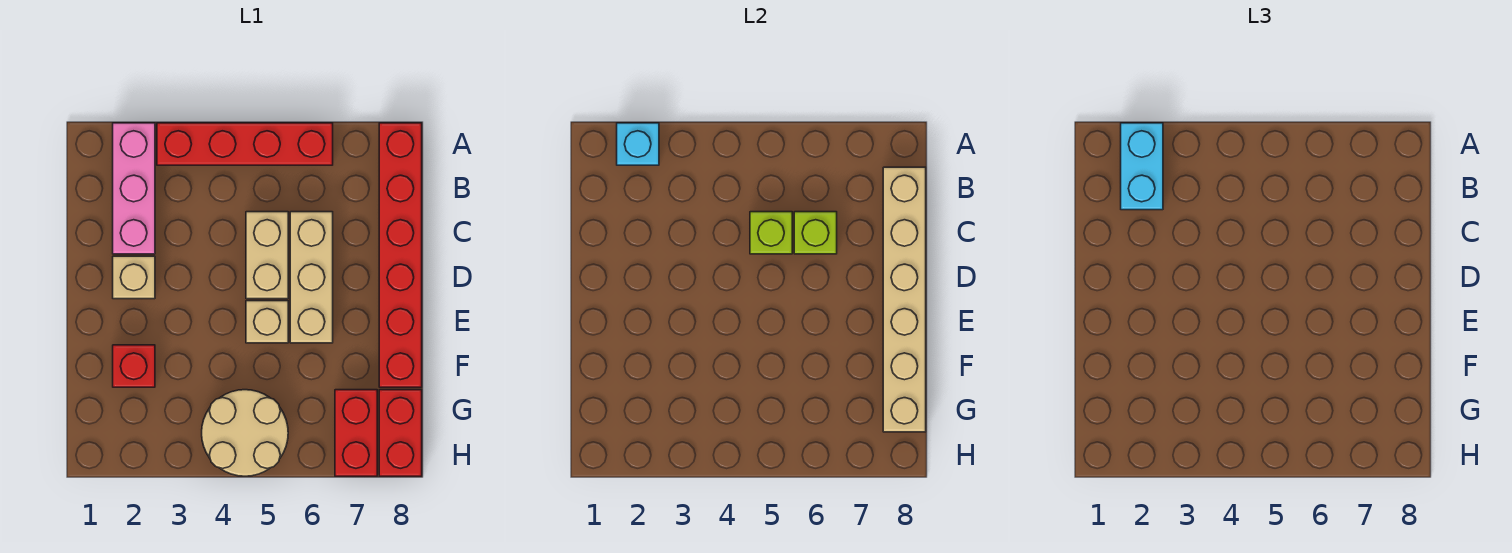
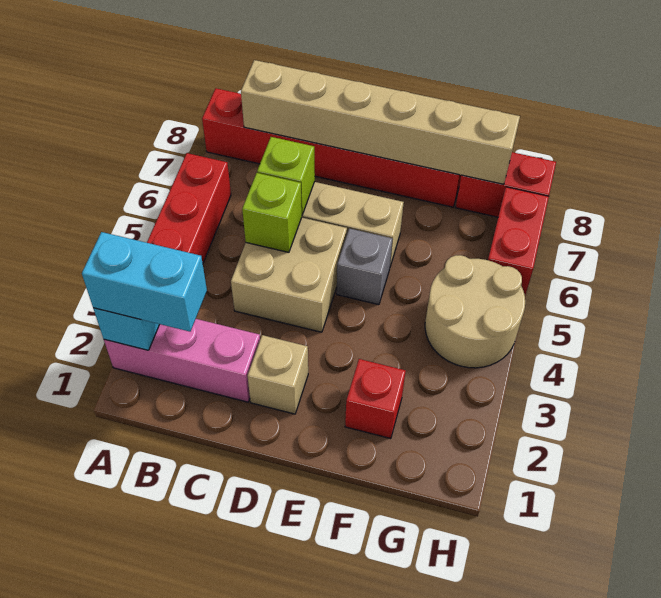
tan 1x2 brick [246,212,288,299] -> tan 2x2 brick [231,218,347,332]
tan 1x1 brick [246,301,288,343] -> grey 1x1 brick [337,228,392,305]
red 1x2 brick [335,390,377,476] -> red 1x2 brick turned to [488,187,549,295]

